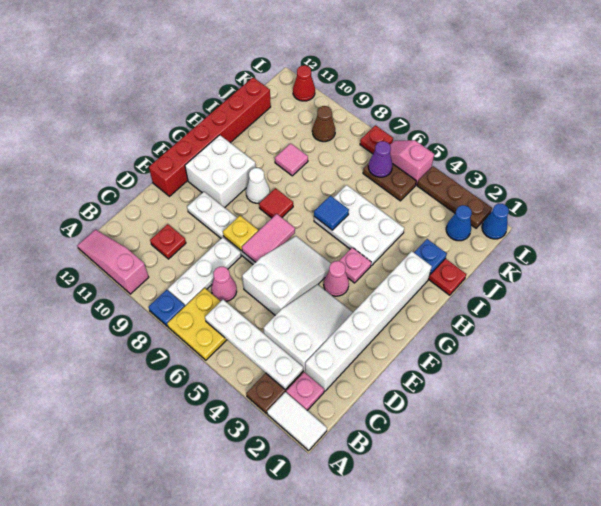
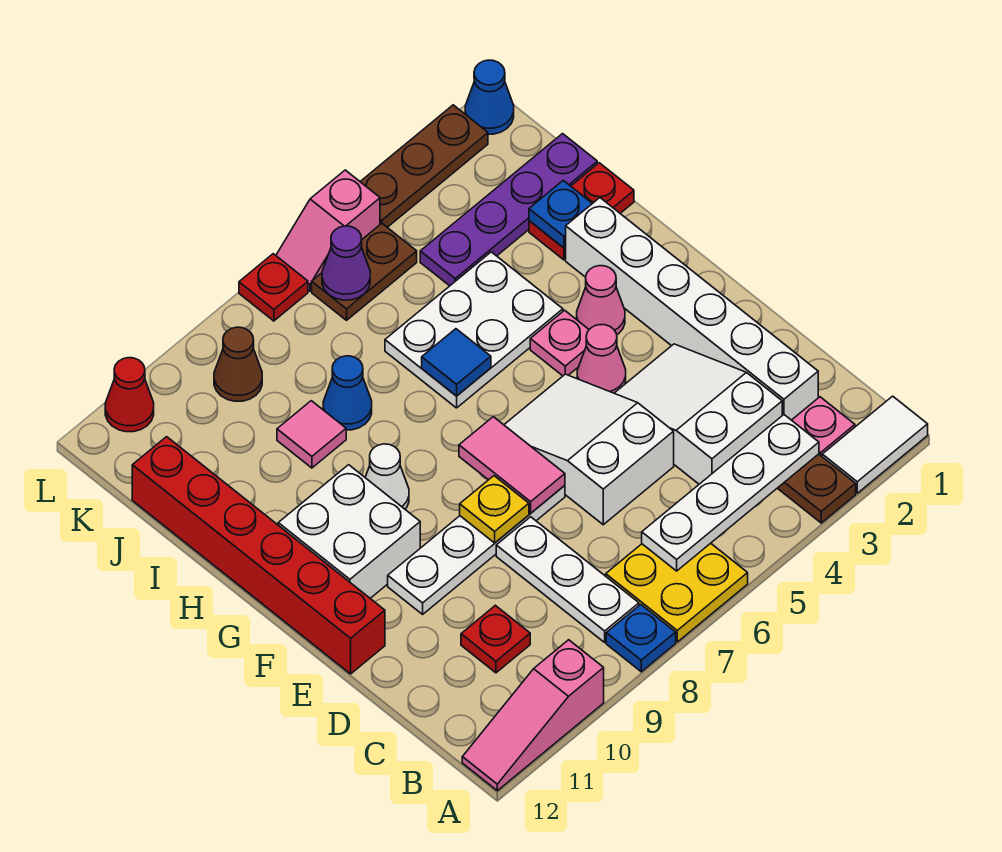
pink 1x1 cone [211,267,237,302] -> pink 1x1 cone moved to [577,266,625,335]
red 1x1 tile [259,188,293,218] -> none
none -> purple 1x4 plate [420,134,597,286]
blue 1x1 cone [446,205,472,241] -> blue 1x1 cone moved to [323,356,372,430]

